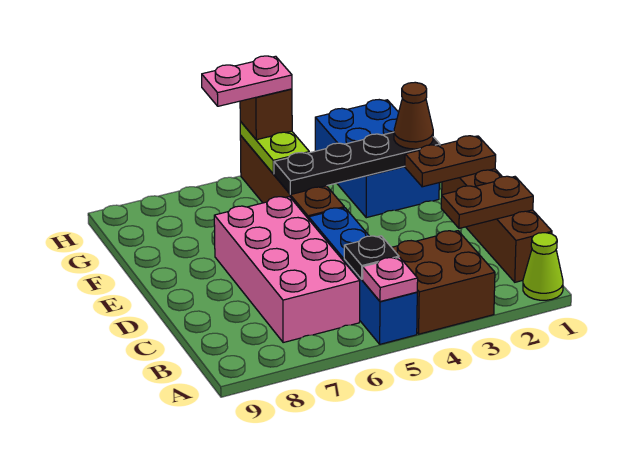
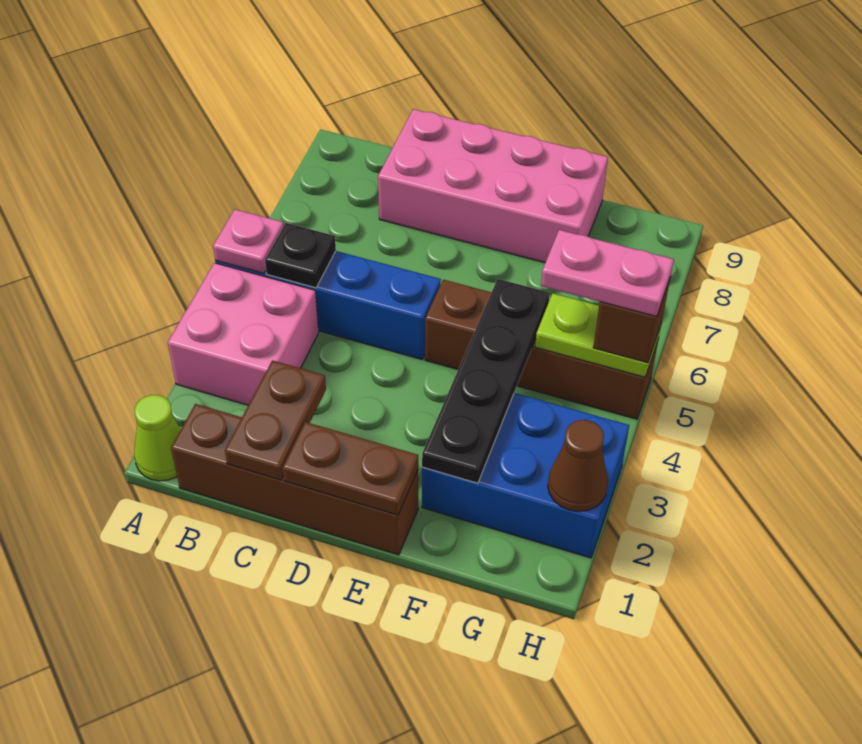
brown 2x2 brick [392,231,495,334] -> pink 2x2 brick [168,263,319,405]
pink 2x4 brick [214,197,360,343] -> pink 2x4 brick moved to [378,109,608,263]
brown 1x2 plate [405,136,496,187] -> brown 1x2 plate turned to [283,422,418,515]
brown 1x1 cone [394,82,433,149] -> brown 1x1 cone moved to [548,420,608,511]
pink 1x2 plate [202,56,292,106] -> pink 1x2 plate turned to [541,230,674,317]

